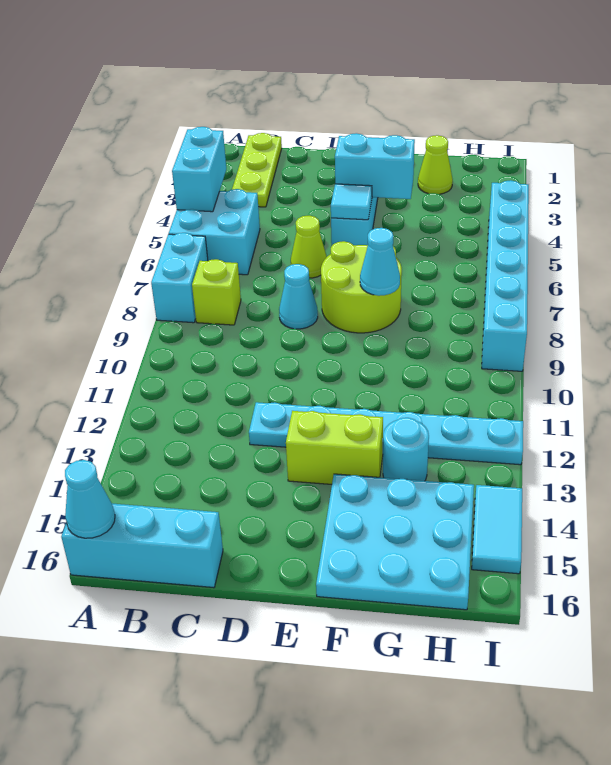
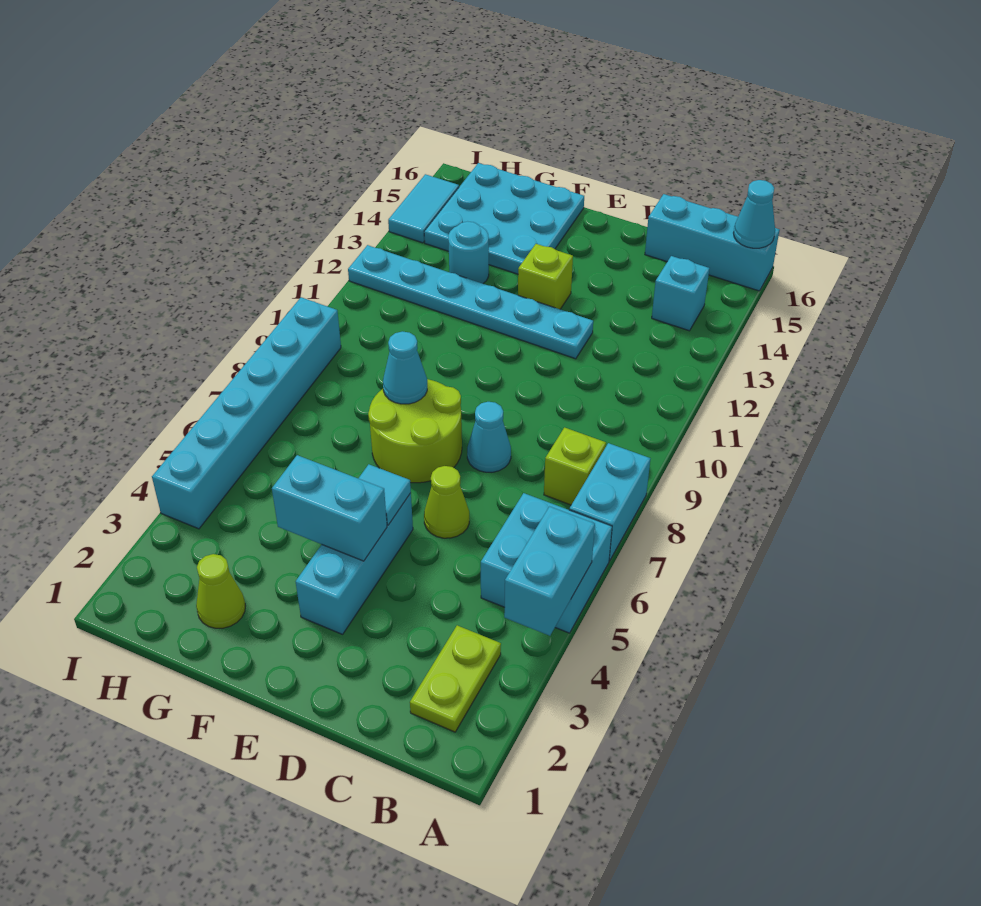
lime 1x3 plate [232,133,282,207] -> lime 1x2 plate [410,625,501,732]
none -> cyan 1x1 brick [652,256,709,331]
lime 1x2 brick [286,411,383,484] -> lime 1x1 brick [518,244,573,309]

